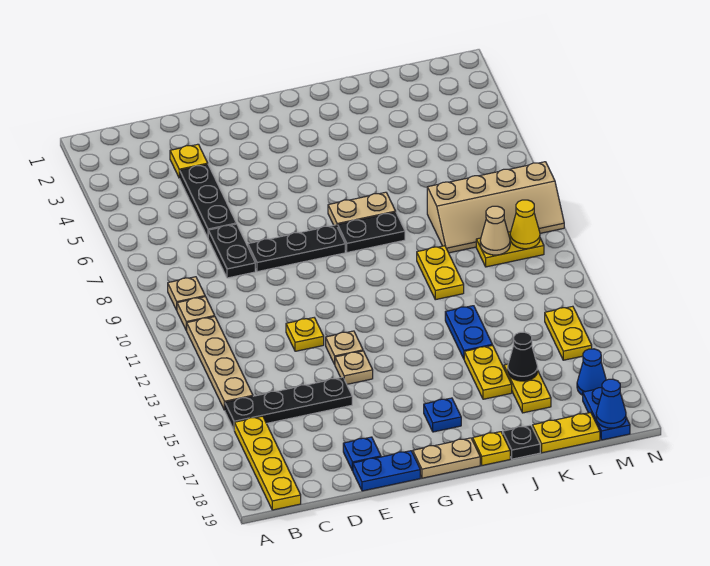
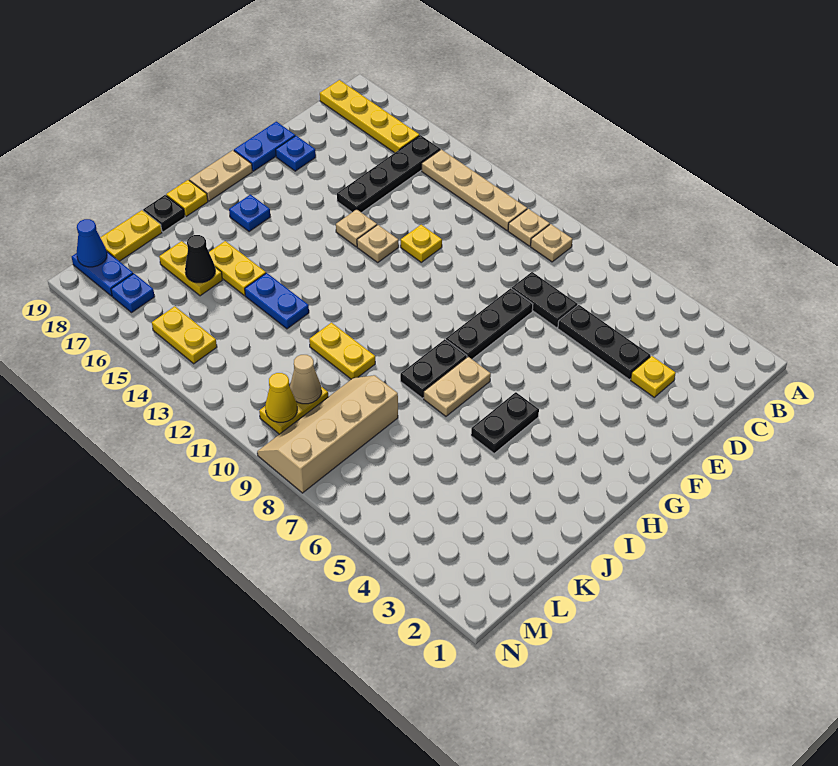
none -> black 1x2 plate [471,392,539,453]
blue 1x1 cone [577,349,606,395] -> blue 1x1 plate [111,273,155,312]

